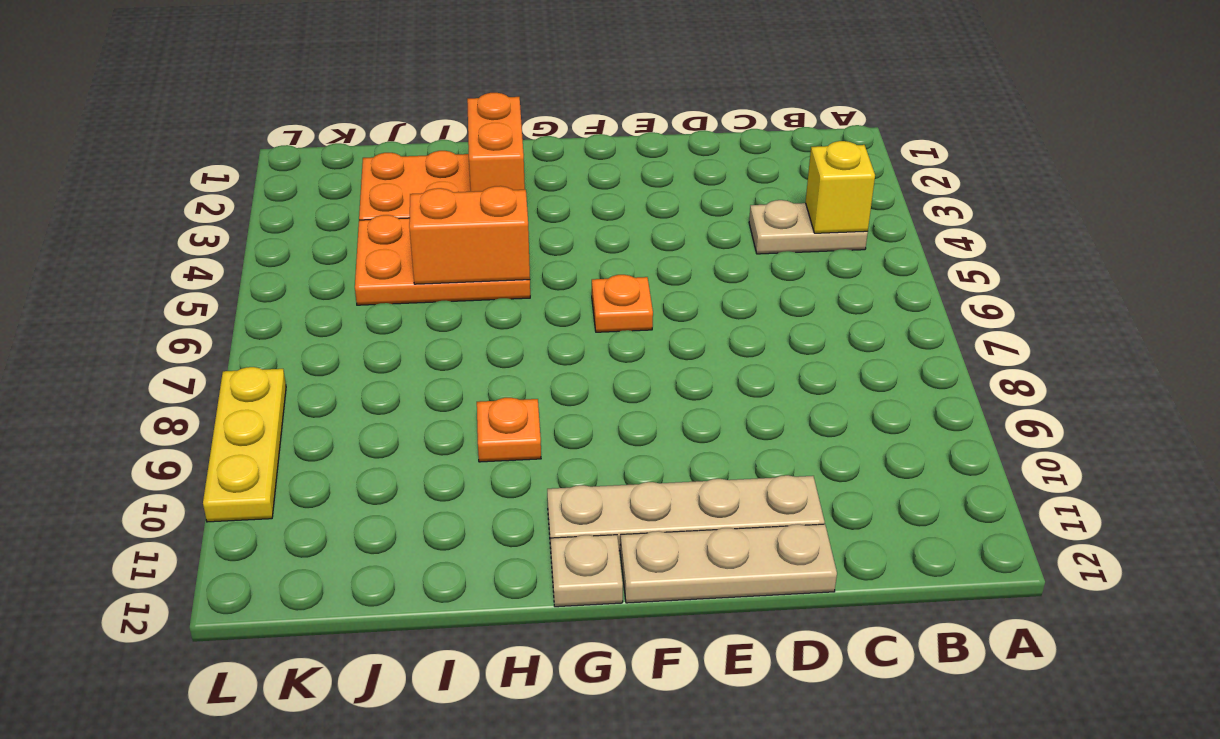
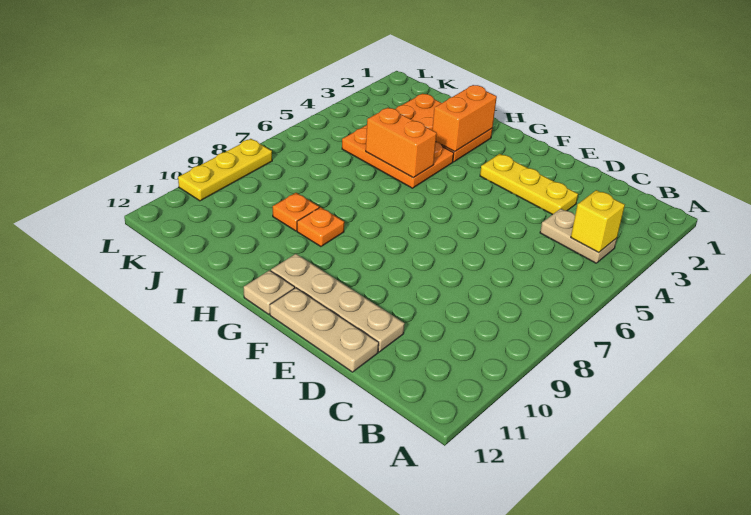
none -> yellow 1x3 plate [480,154,578,215]
orange 1x1 plate [592,275,653,332] -> orange 1x1 plate moved to [273,193,319,231]

